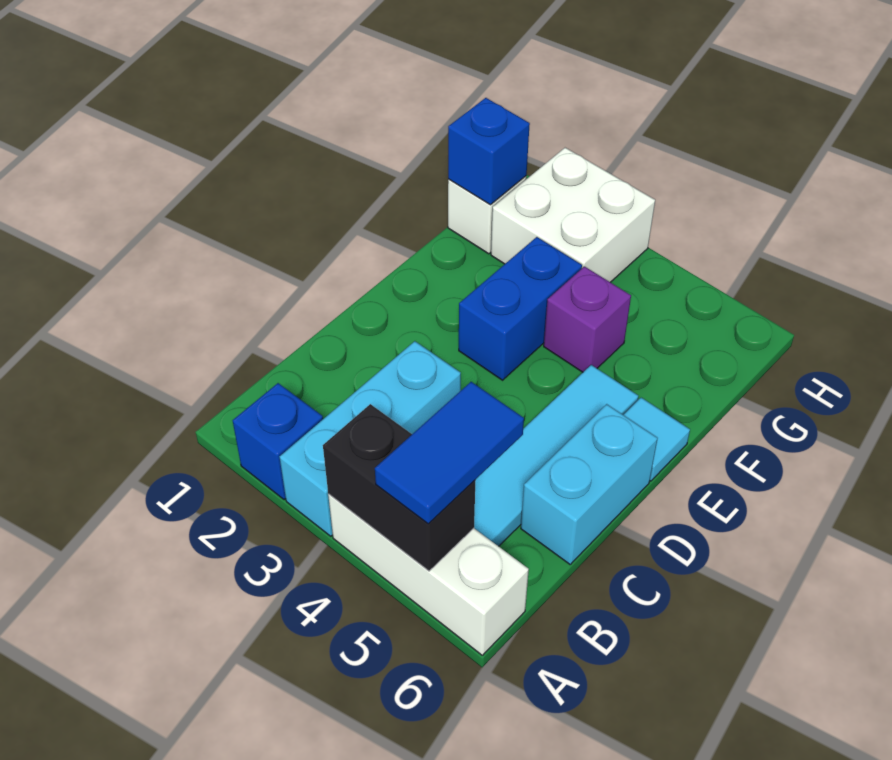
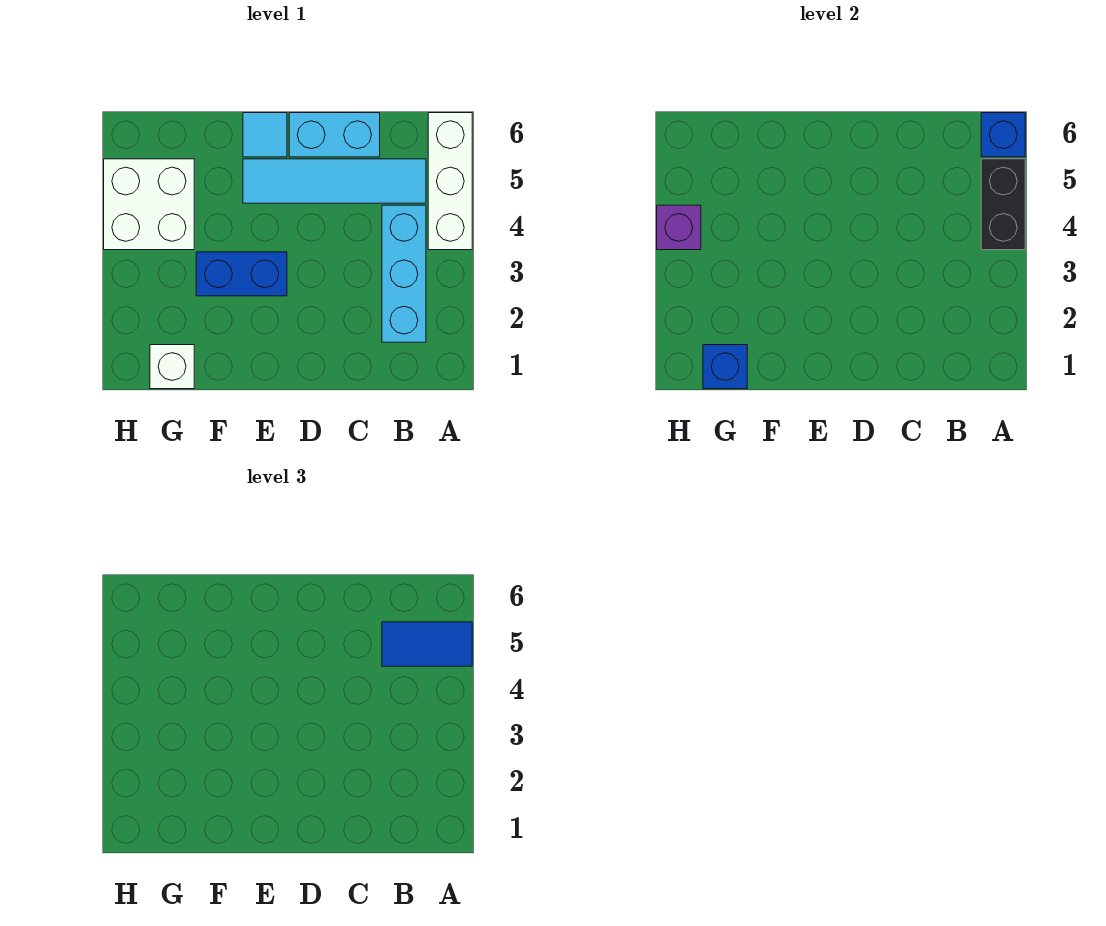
blue 1x1 brick [233,383,323,500] -> blue 1x1 brick moved to [981,113,1025,157]
cyan 1x3 brick [280,341,461,536] -> cyan 1x3 brick turned to [382,205,426,342]
purple 1x1 brick [544,267,631,372] -> purple 1x1 brick moved to [657,205,701,250]
white 2x2 brick [491,148,655,282] -> white 2x2 brick moved to [104,159,194,250]

